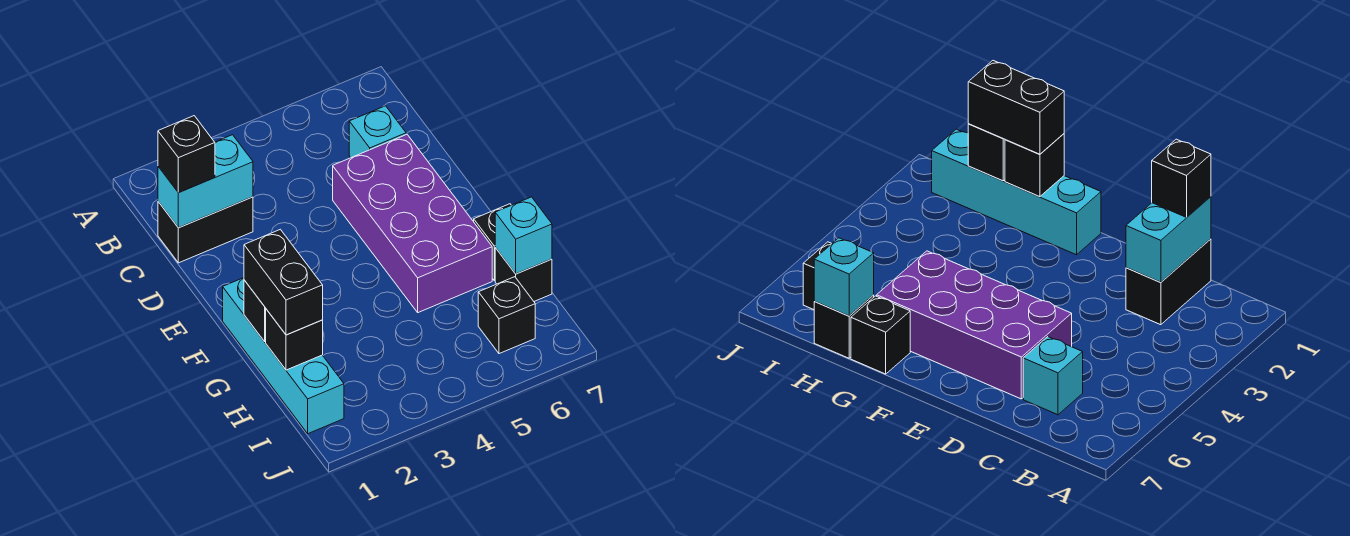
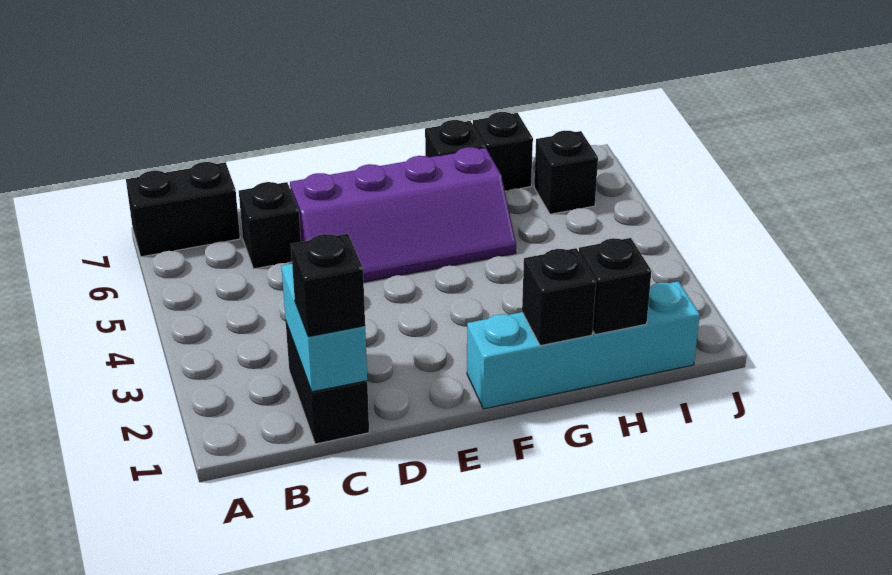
cyan 1x1 brick [349,106,406,158] -> black 1x1 brick [239,182,301,269]
purple 2x4 brick [333,134,492,313] -> purple 2x4 slope [290,147,516,282]
black 1x2 brick [244,229,323,335] -> black 1x2 brick moved to [126,162,240,257]
cyan 1x1 brick [495,197,552,274] -> none

